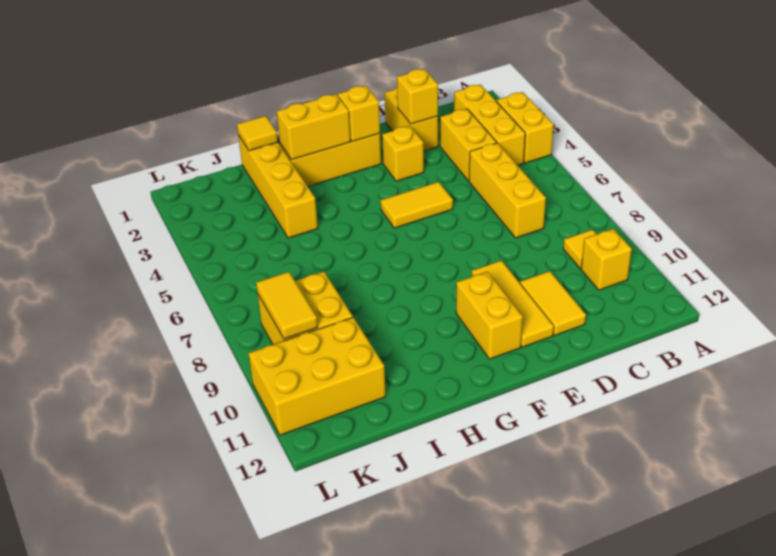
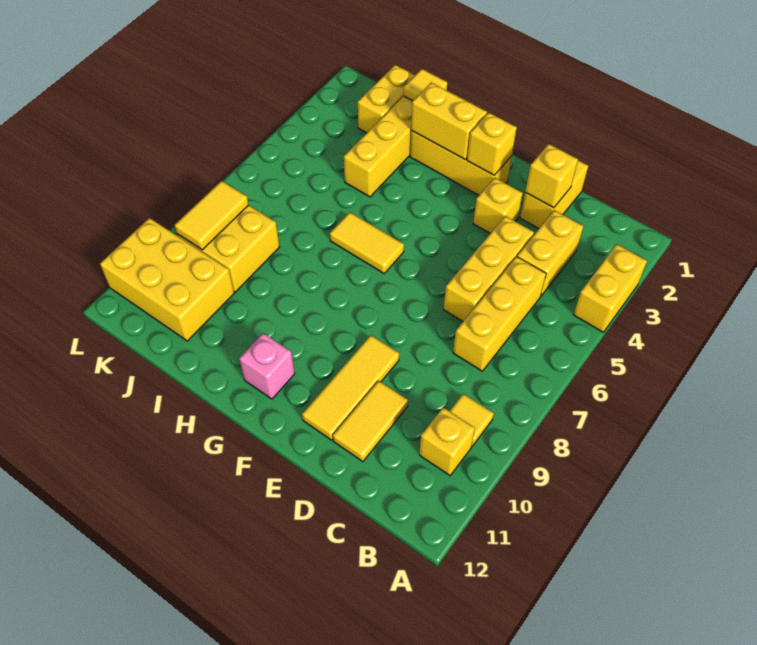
yellow 1x3 brick [454,84,525,165] -> yellow 1x3 brick moved to [444,216,534,321]
yellow 1x2 tile [381,182,453,228] -> yellow 1x2 tile moved to [330,212,404,273]
yellow 1x2 brick [456,272,523,359] -> yellow 1x2 brick moved to [358,65,415,133]
none -> pink 1x1 brick [239,333,295,399]

